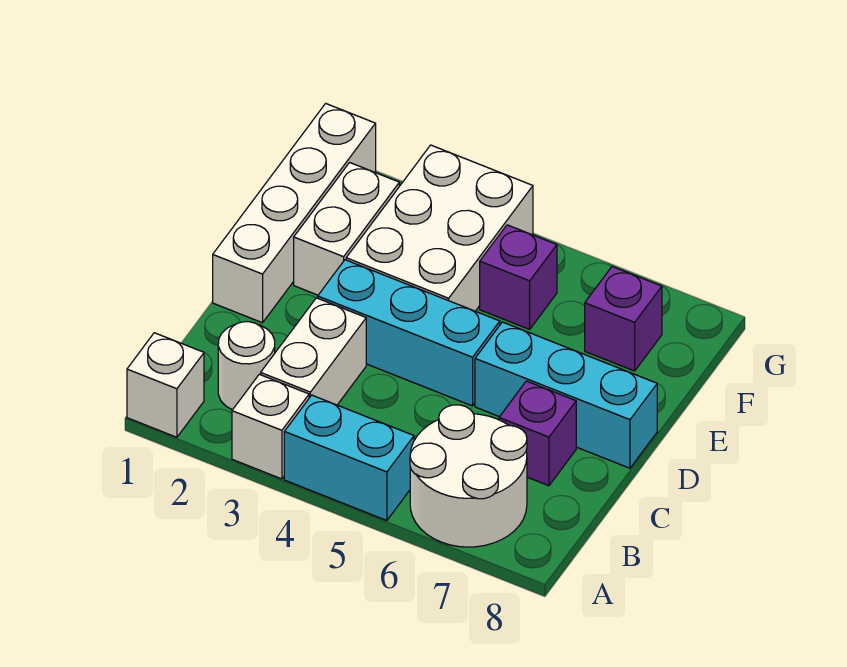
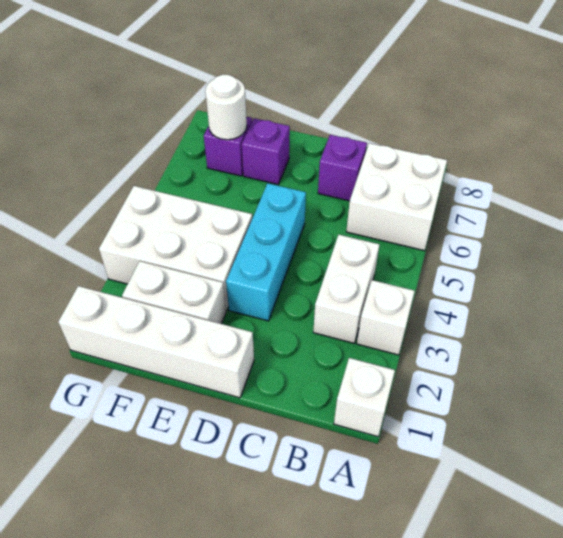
cyan 1x2 brick [284,395,414,521] -> none
white 2x2 round brick [410,405,527,547] -> white 2x2 brick [346,143,447,251]
white 1x1 round brick [218,322,275,410] -> white 1x1 round brick moved to [205,75,247,140]
white 1x2 brick [261,298,366,405] -> white 1x2 brick turned to [313,235,380,343]
cyan 1x3 brick [475,322,657,468] -> none
purple 1x1 brick [480,225,557,329] -> purple 1x1 brick moved to [242,118,290,184]

